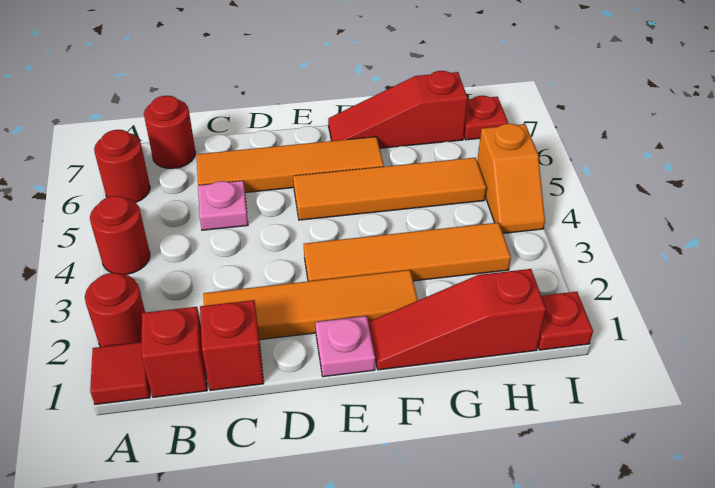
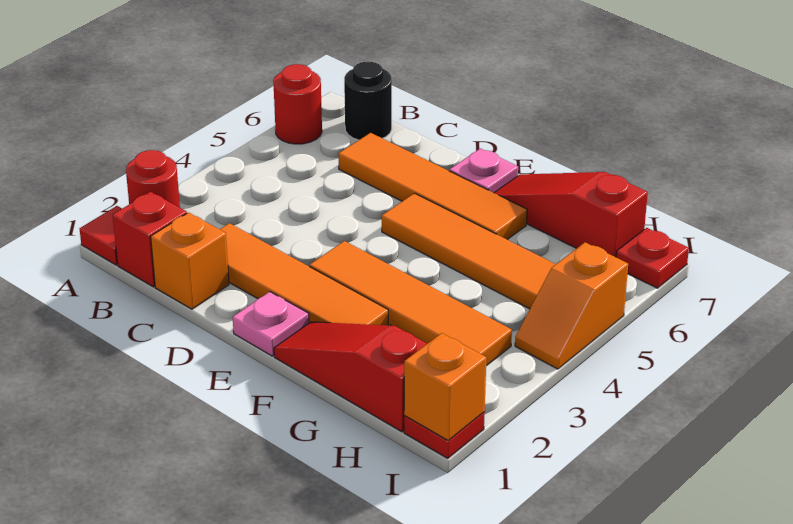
red 1x1 round brick [90,196,150,275] -> none
red 1x1 round brick [144,96,196,168] -> black 1x1 round brick [344,62,392,140]
red 1x1 brick [200,300,264,390] -> orange 1x1 brick [151,213,229,309]
pink 1x1 plate [198,181,248,230] -> pink 1x1 plate moved to [449,148,518,193]
none -> orange 1x1 brick [404,333,487,441]

